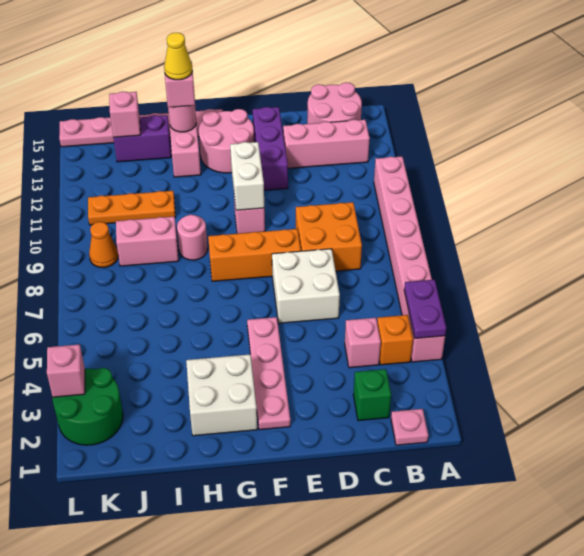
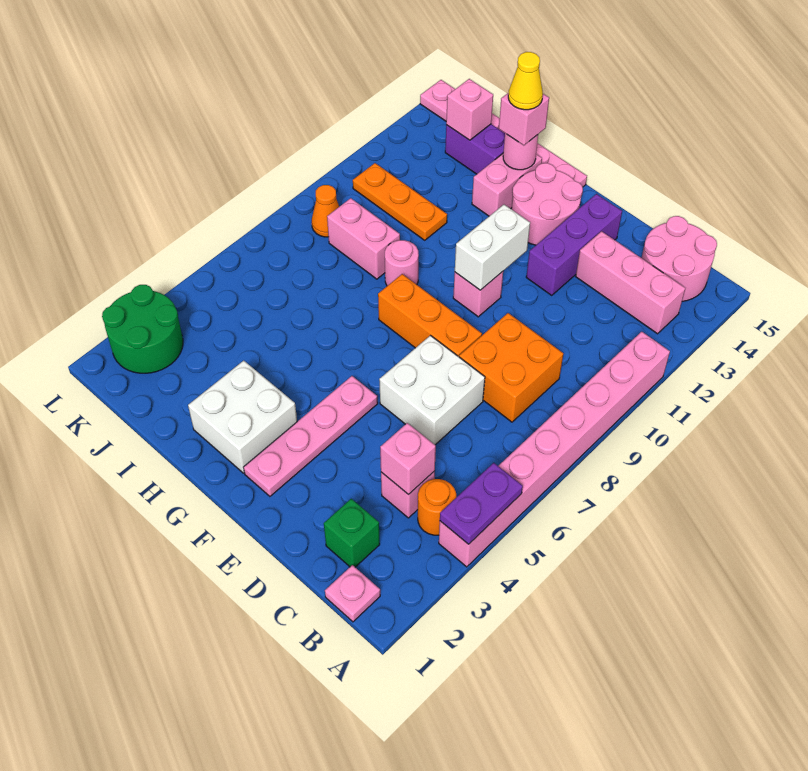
orange 1x1 brick [377,315,413,365] -> orange 1x1 round brick [418,479,456,535]
pink 1x1 brick [47,344,85,397] -> pink 1x1 brick moved to [380,423,436,495]

